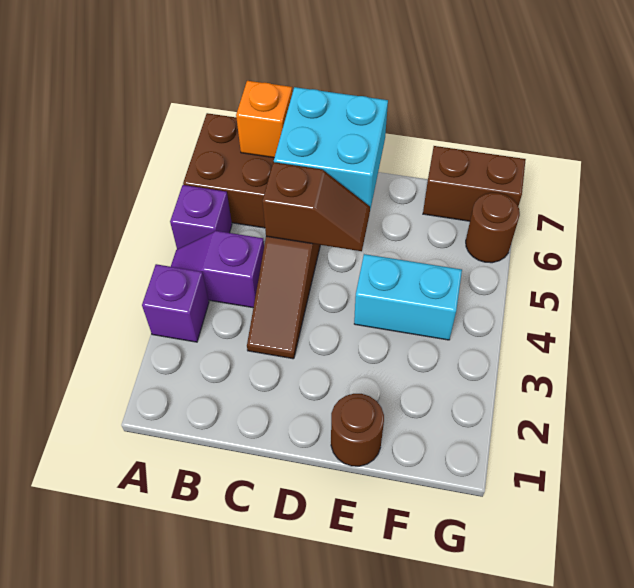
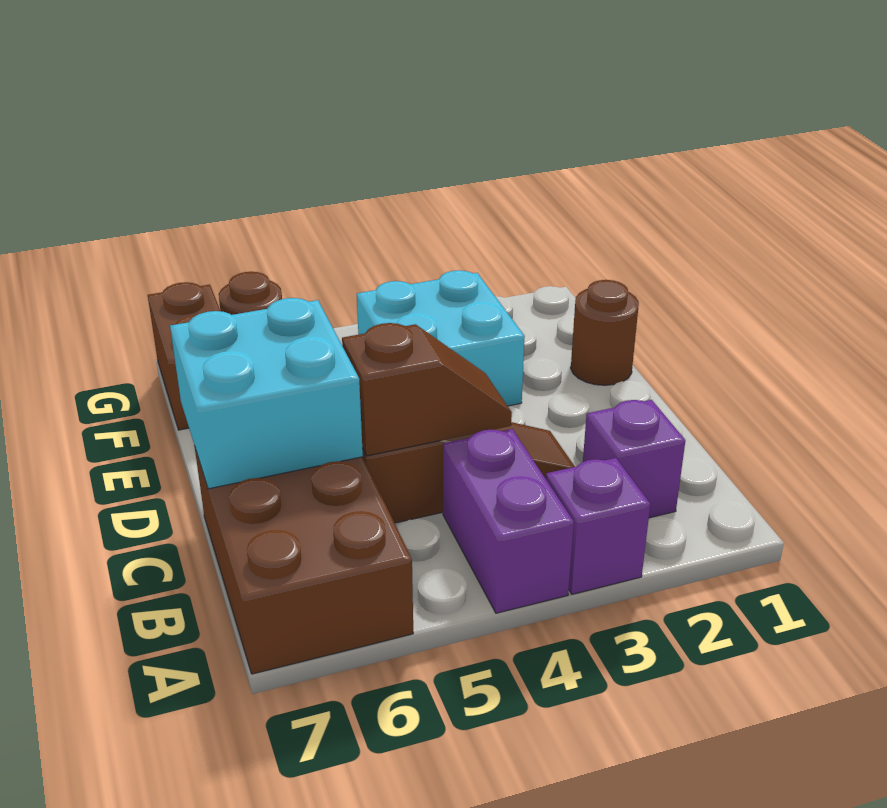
purple 1x2 slope [171,231,264,308] -> purple 1x2 brick [443,429,574,613]
purple 1x1 brick [170,185,232,249] -> purple 1x1 brick moved to [583,400,685,518]
orange 1x1 brick [236,81,292,158] -> none
brown 1x2 slope [262,162,370,251] -> brown 1x2 slope turned to [342,323,512,456]
cyan 1x2 brick [354,254,462,340] -> cyan 2x2 brick [357,270,525,406]

